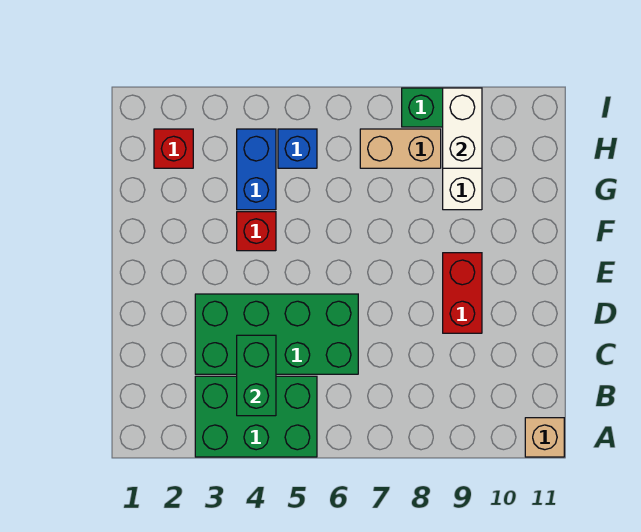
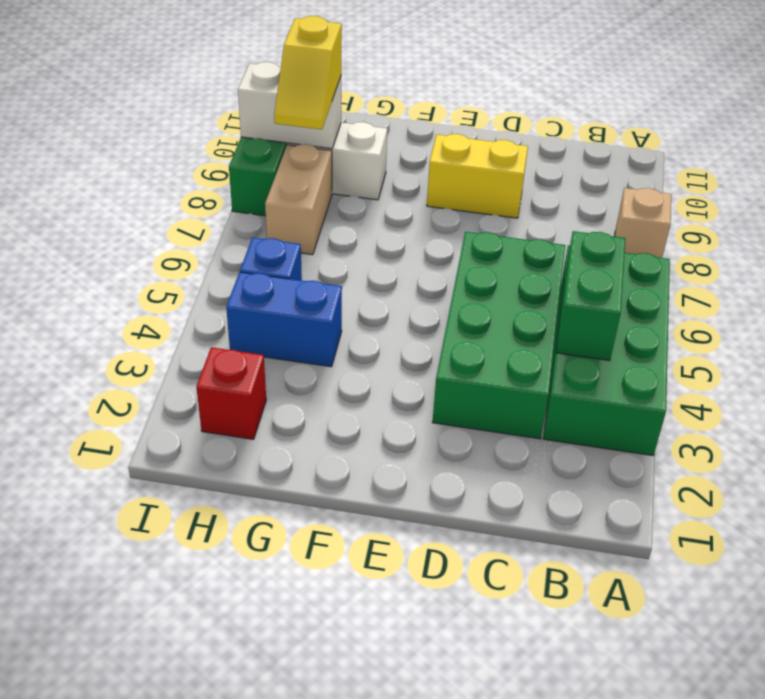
green 2x3 brick [195,376,317,457] -> green 2x4 brick [543,245,670,456]
tan 1x1 brick [525,418,564,457] -> tan 1x1 brick moved to [615,188,671,258]
green 1x2 brick [237,335,276,416] -> green 1x2 brick turned to [556,231,626,361]
red 1x2 brick [443,253,482,333] -> yellow 1x2 brick [427,134,528,218]
red 1x1 brick [237,212,276,251] -> none
none -> yellow 1x2 slope [274,16,342,130]

